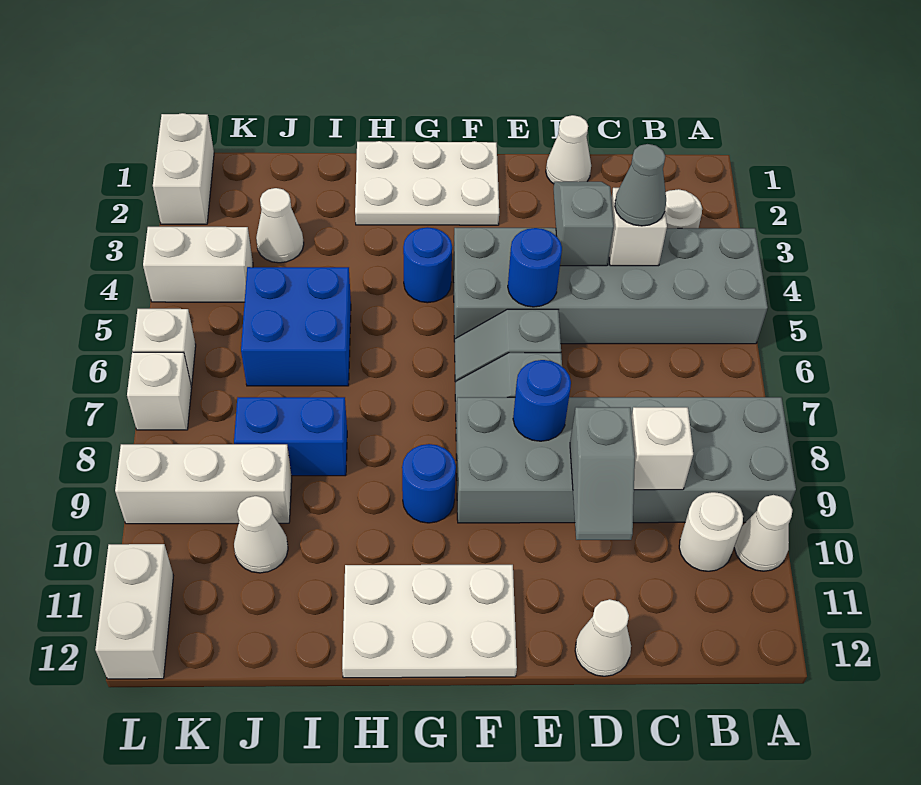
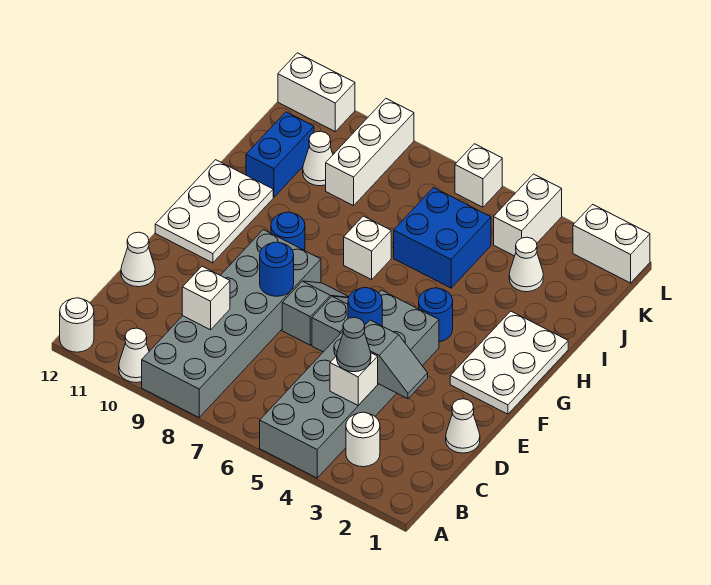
white 1x1 round brick [679,492,743,571] -> white 1x1 round brick moved to [60,298,94,352]
grey 1x2 slope [570,407,635,540] -> none
blue 1x2 brick [234,397,347,476] -> blue 1x2 brick moved to [246,112,314,197]
white 1x1 brick [127,352,192,430] -> white 1x1 brick moved to [344,216,391,280]

